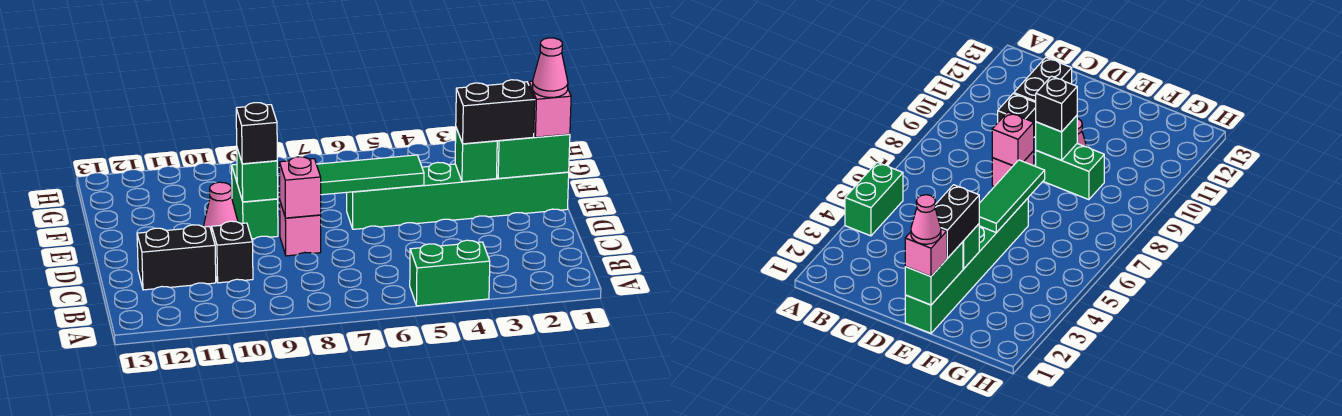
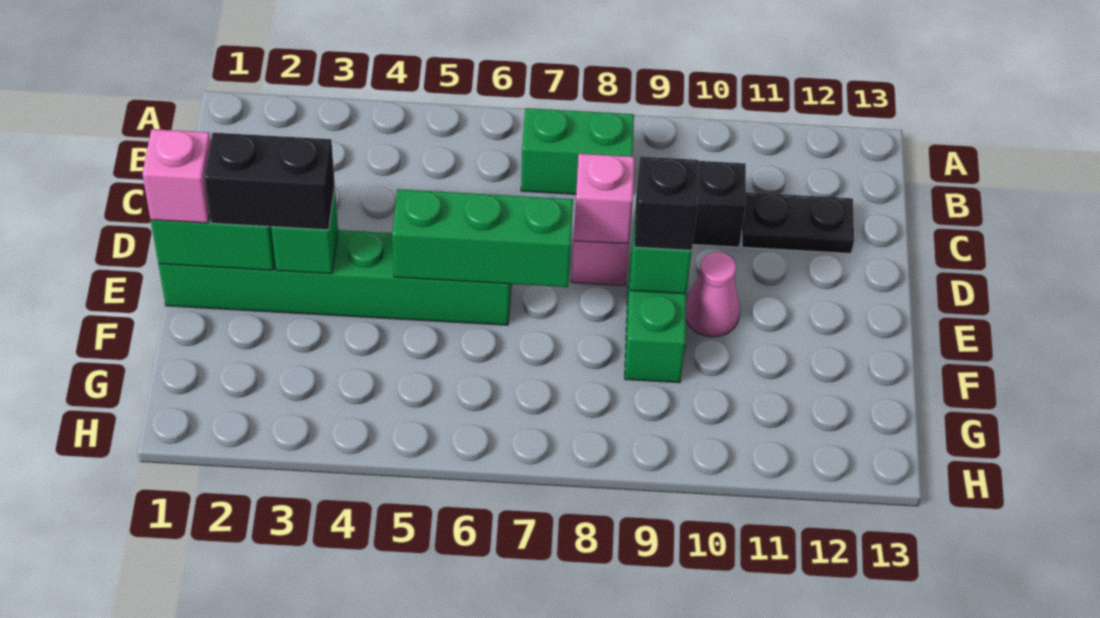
green 1x2 brick [410,240,490,306] -> green 1x2 brick moved to [521,108,634,194]
black 1x2 brick [137,225,216,290] -> black 1x2 plate [742,192,854,254]
pink 1x1 cone [533,38,568,97] -> none
green 1x3 tile [316,155,424,195] -> green 1x3 brick [392,189,573,287]

